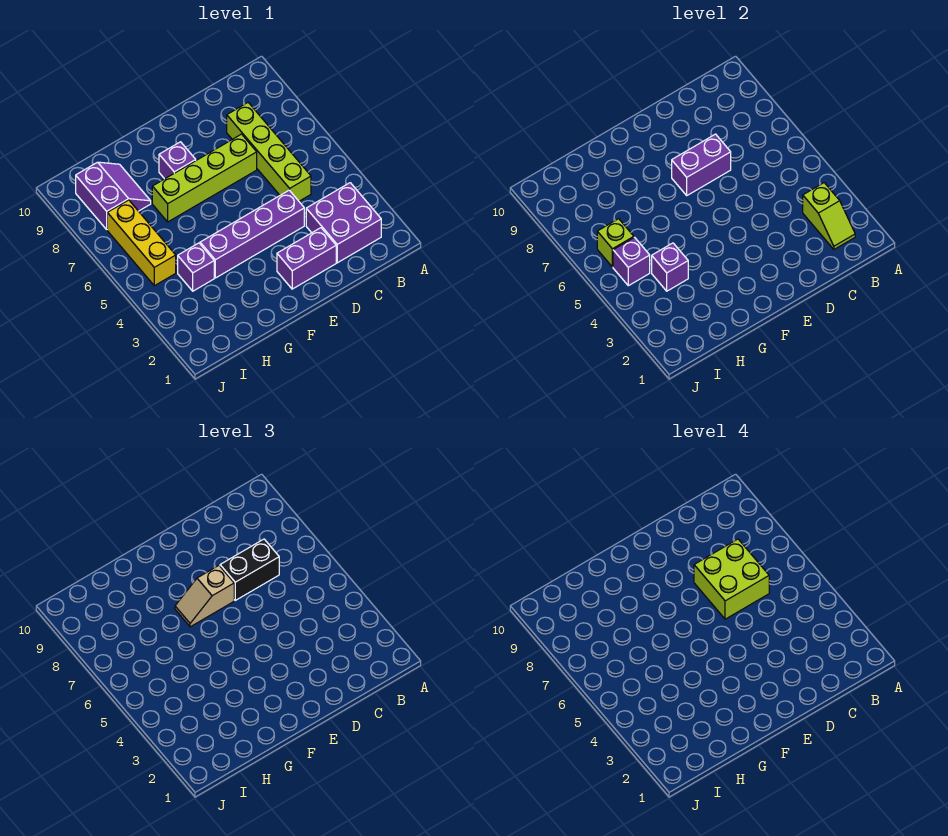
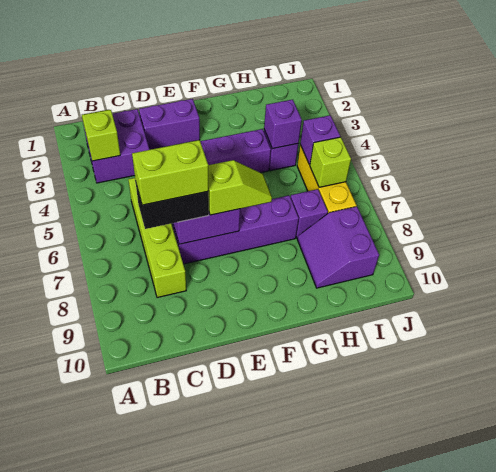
lime 2x2 brick [694,539,769,619] -> lime 1x2 brick [132,140,208,205]
lime 1x4 brick [152,134,257,222] -> purple 1x4 brick [172,196,299,264]
tan 1x2 slope [175,566,234,627] -> lime 1x2 slope [208,160,272,215]
purple 1x1 brick [159,142,196,179] -> purple 1x1 brick moved to [291,189,328,238]

